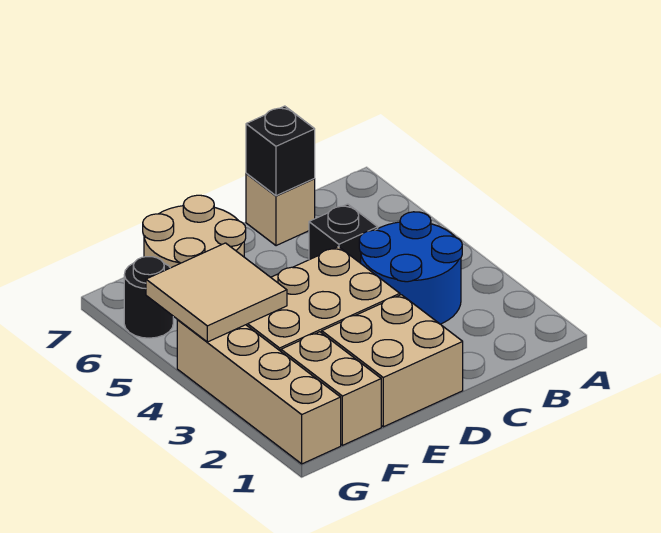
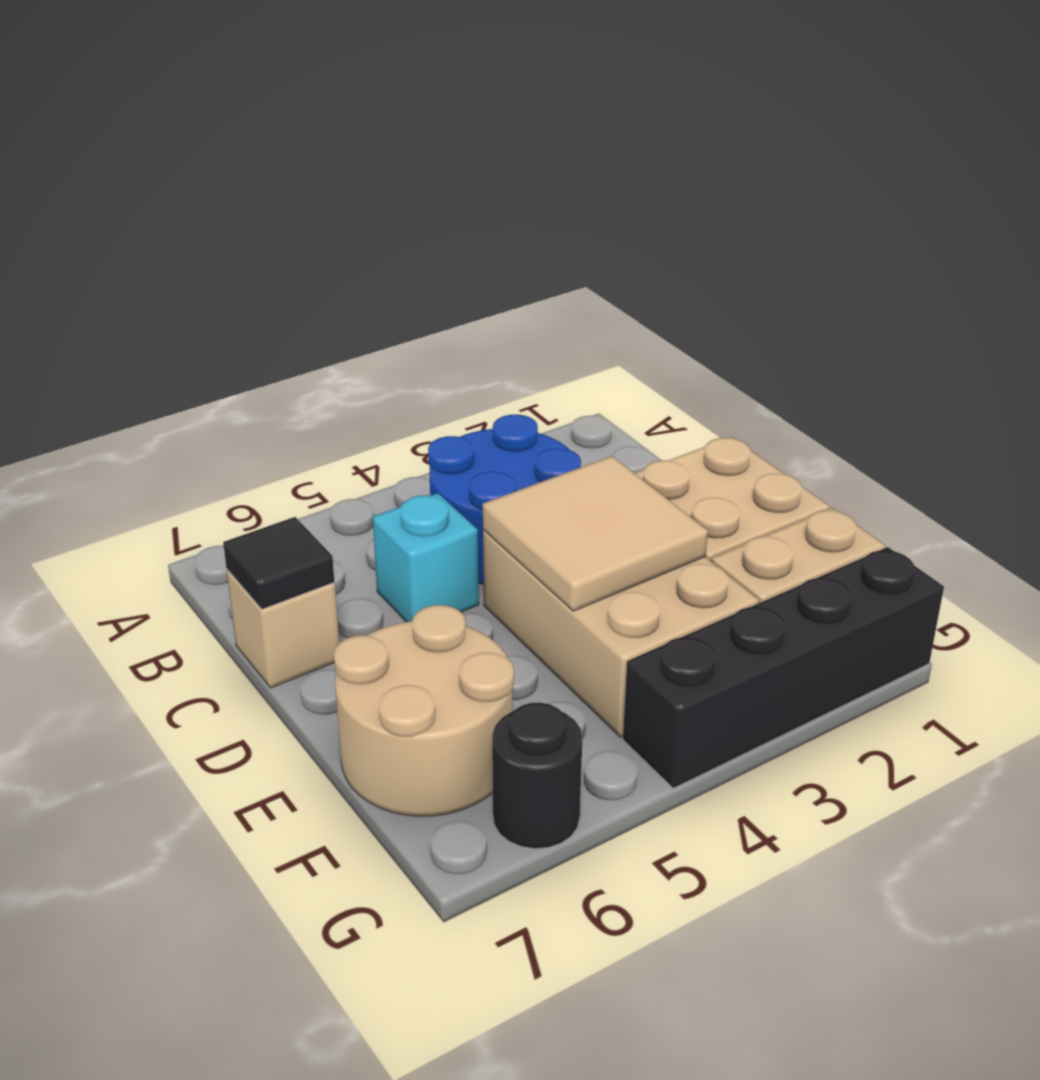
black 1x1 brick [309,204,378,263] -> cyan 1x1 brick [373,493,479,622]
black 1x1 brick [246,106,315,196] -> black 1x1 tile [223,517,335,609]
tan 2x2 tile [146,243,287,342] -> tan 2x2 tile moved to [483,456,708,611]
tan 1x4 brick [177,320,341,464] -> black 1x4 brick [623,547,944,788]

